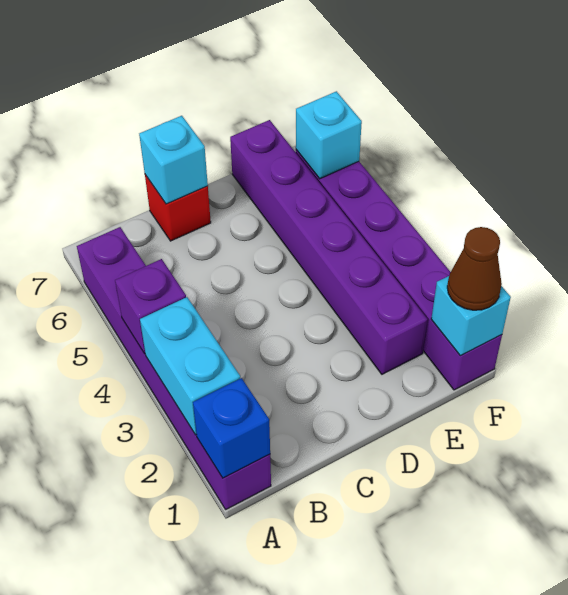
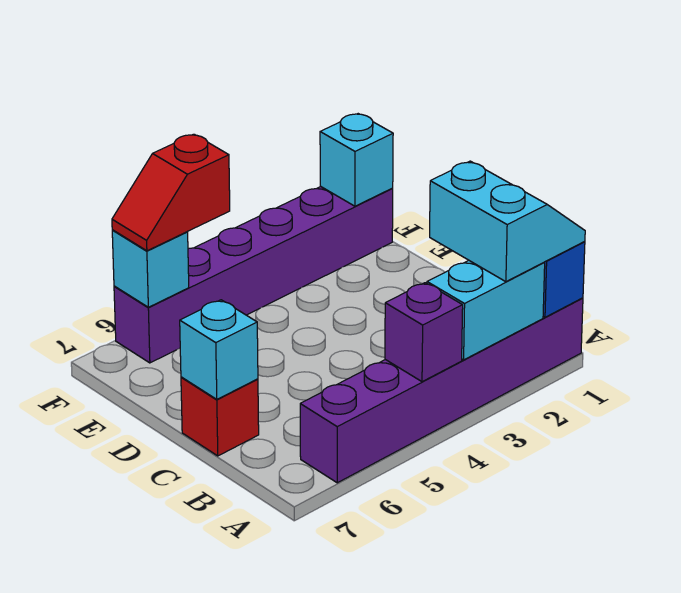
none -> cyan 2x2 slope [430,161,585,282]
purple 1x6 brick [230,120,428,374] -> none
brown 1x1 cone [447,227,502,310] -> none
none -> red 1x2 slope [112,134,230,251]

